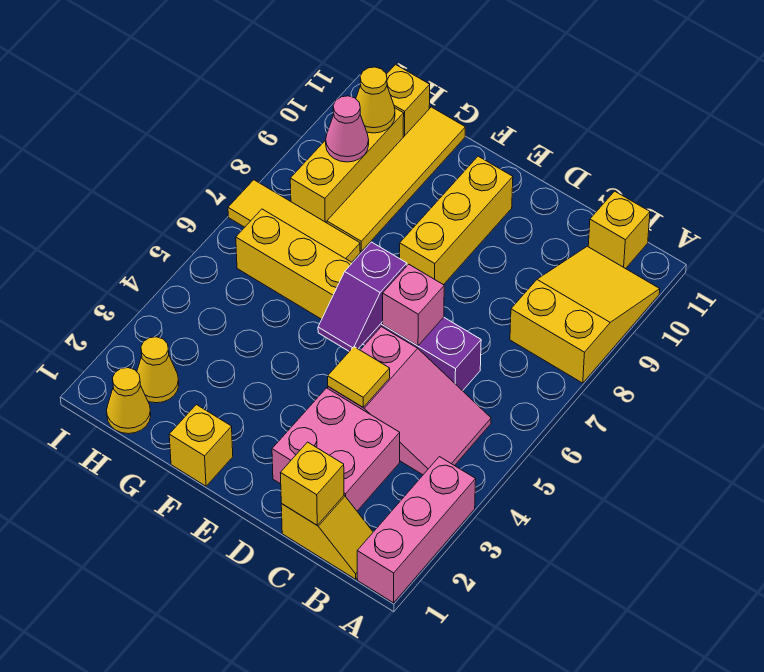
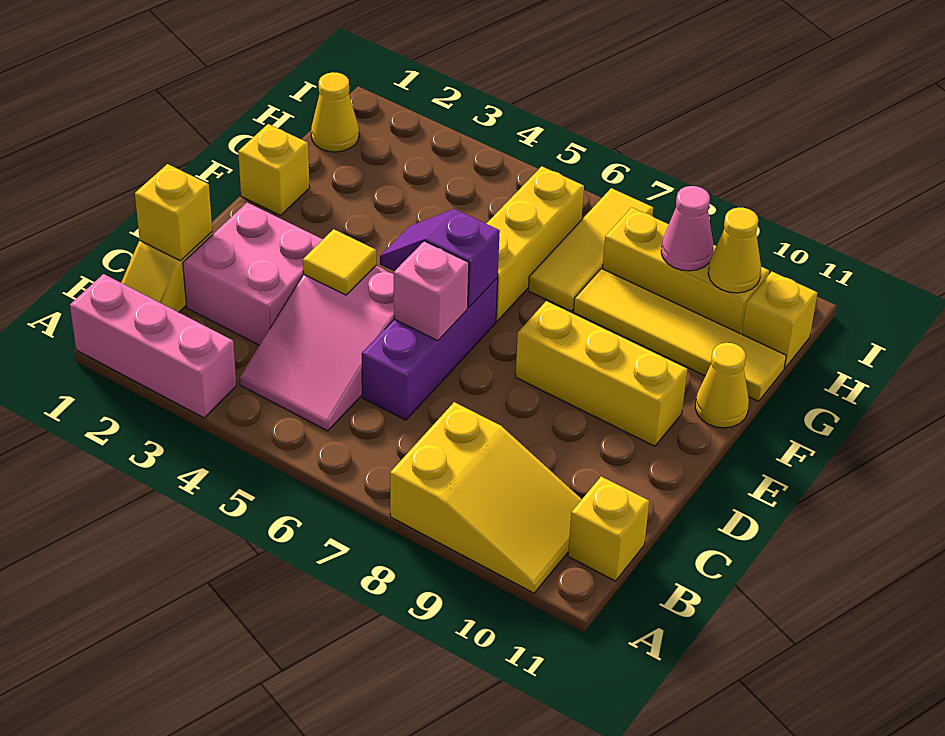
yellow 1x1 cone [137,337,179,403] -> yellow 1x1 cone moved to [695,343,749,428]

